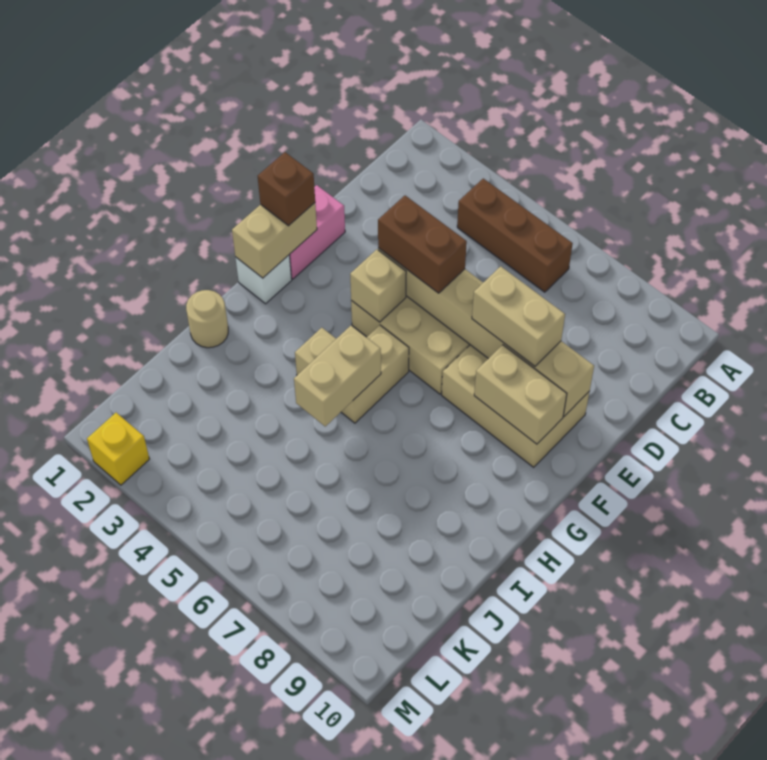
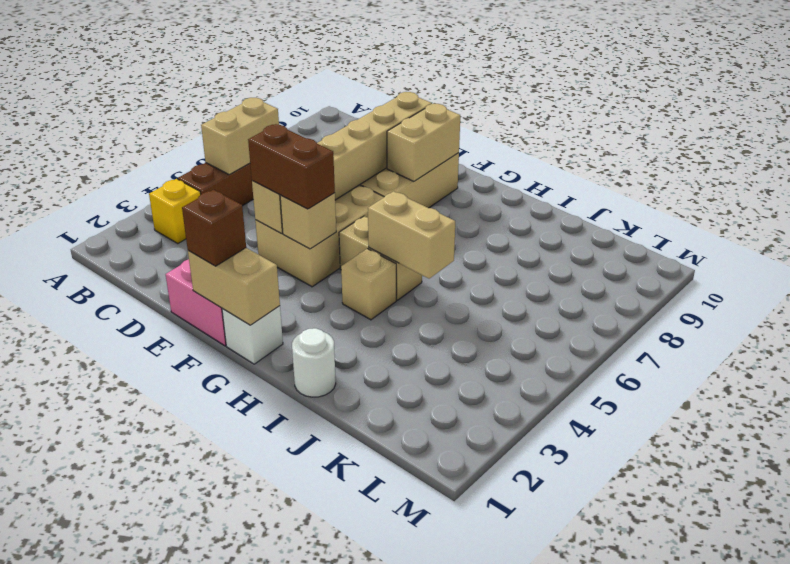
brown 1x2 brick [378,196,467,293] -> brown 1x2 brick turned to [248,124,335,209]
tan 1x2 brick [472,266,565,366] -> tan 1x2 brick moved to [201,98,279,174]
tan 1x1 round brick [186,290,228,348] -> white 1x1 round brick [292,328,336,397]
yellow 1x1 brick [87,413,149,485] -> yellow 1x1 brick moved to [149,179,201,244]

